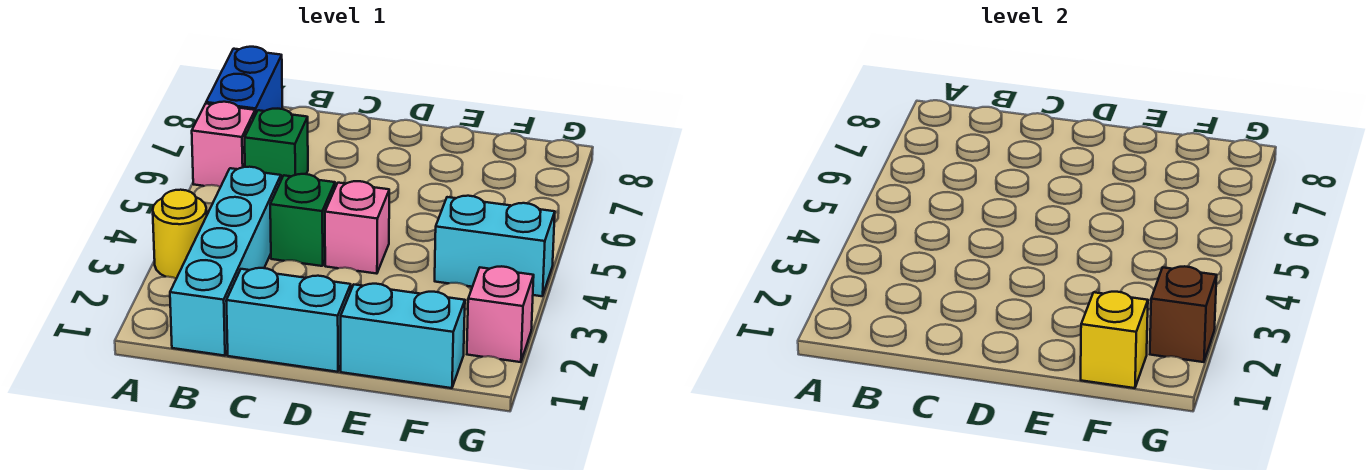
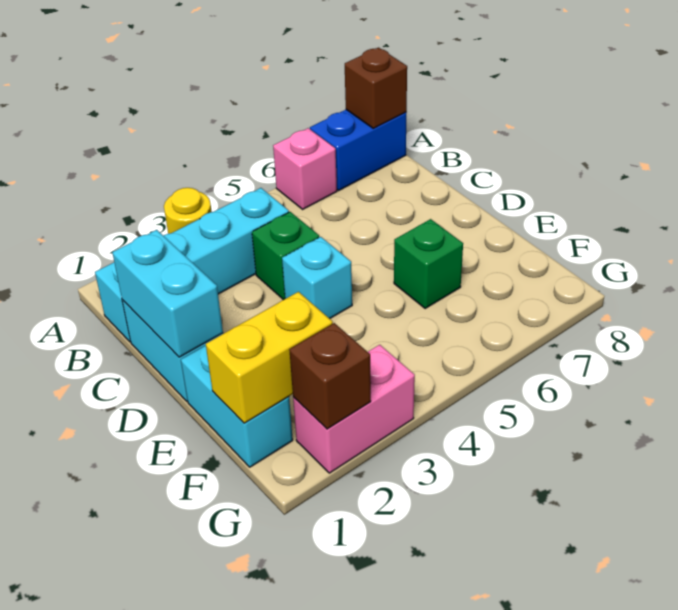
none -> brown 1x1 brick [345,48,407,129]
green 1x1 brick [245,109,308,180] -> green 1x1 brick moved to [394,219,463,309]
pink 1x1 brick [325,181,389,274] -> cyan 1x1 brick [282,237,352,319]
yellow 1x1 brick [1081,292,1148,388] -> yellow 1x2 brick [206,292,333,423]
cyan 1x2 brick [435,196,555,296] -> cyan 1x2 brick moved to [112,230,223,357]
pink 1x1 brick [467,266,534,362] -> pink 1x2 brick [293,345,415,473]

